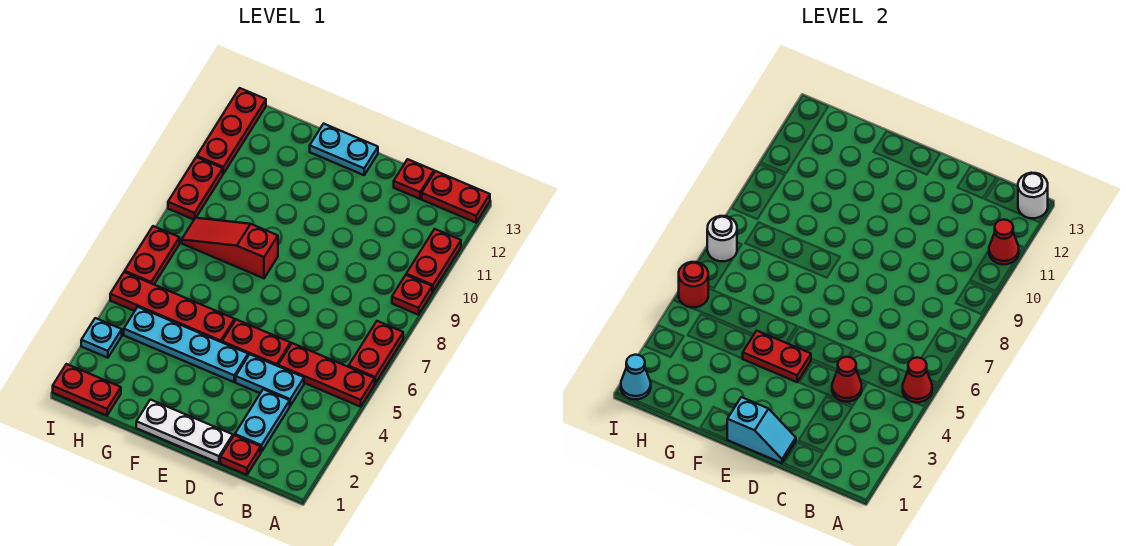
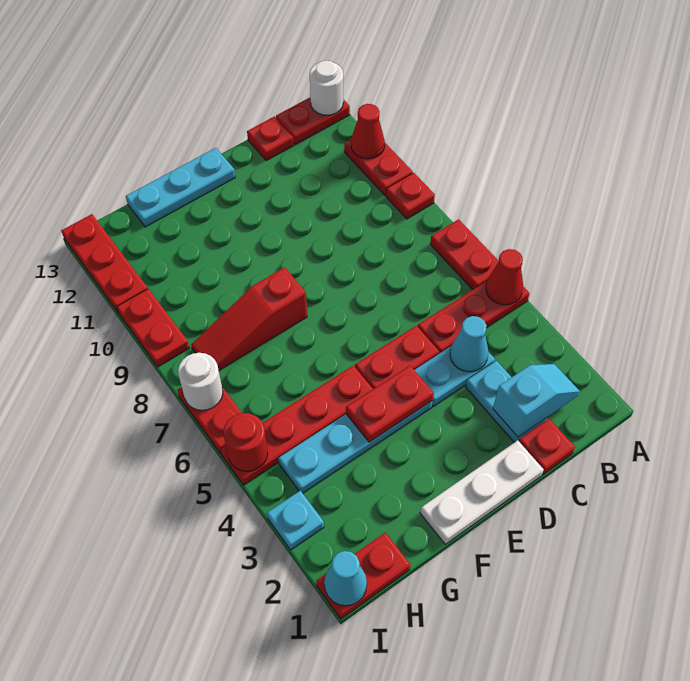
red 1x1 cone [832,357,862,402] -> cyan 1x1 cone [450,316,488,372]
cyan 1x2 slope [727,397,796,463] -> cyan 1x2 slope moved to [493,364,580,437]
cyan 1x2 plate [310,124,378,175] -> cyan 1x3 plate [126,148,235,227]

